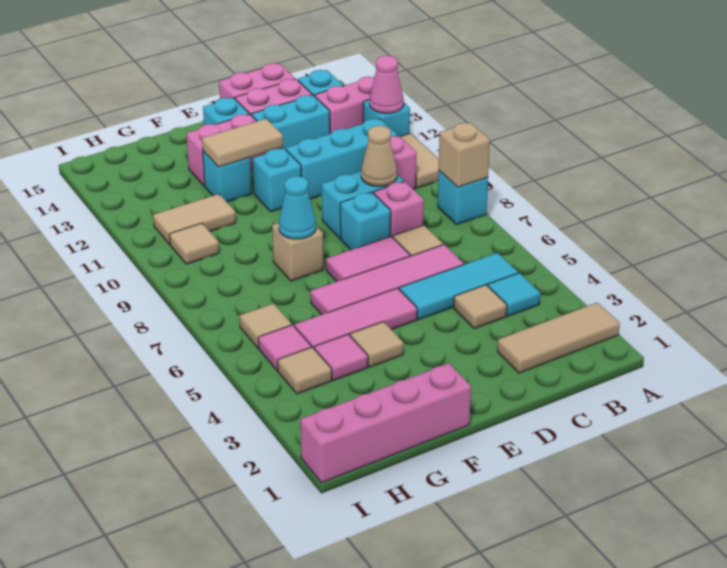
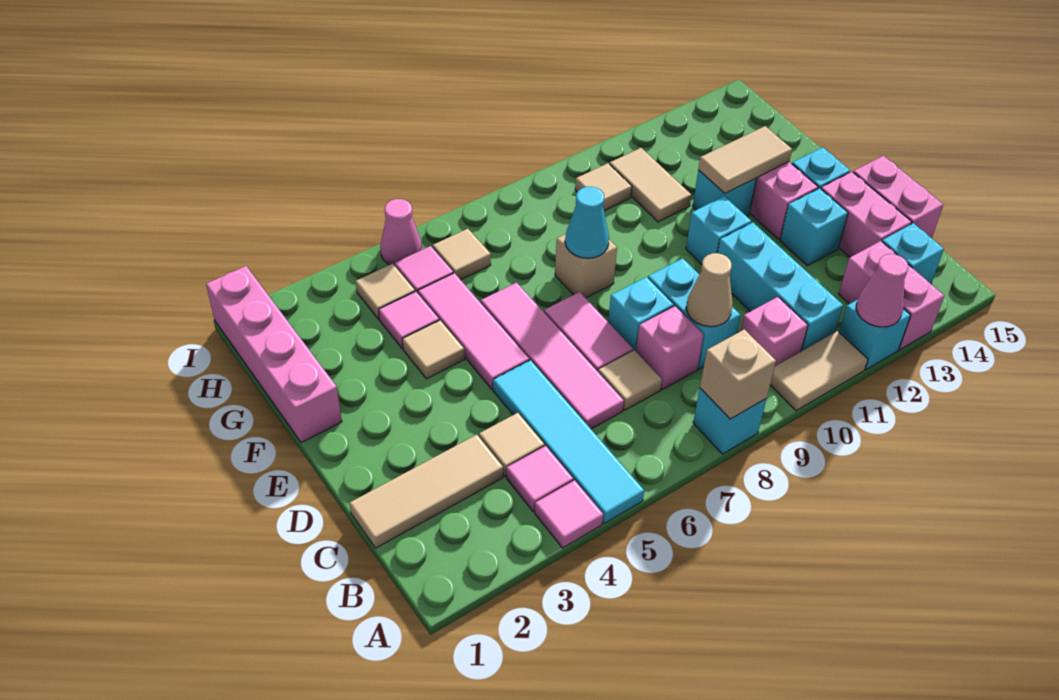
tan 1x3 tile [497,303,620,373] -> tan 1x3 tile turned to [350,435,503,548]
none -> pink 1x1 tile [535,480,603,548]
cyan 1x1 tile [488,273,540,316] -> pink 1x1 tile [506,446,573,511]
cyan 1x3 tile [399,253,518,319] -> cyan 1x4 tile [493,360,644,523]
cyan 1x2 brick [251,95,330,150] -> cyan 1x1 brick [780,188,848,266]
tan 1x2 tile [202,119,283,167] -> tan 1x2 tile turned to [698,126,792,193]
none -> pink 1x1 cone [380,199,422,266]

